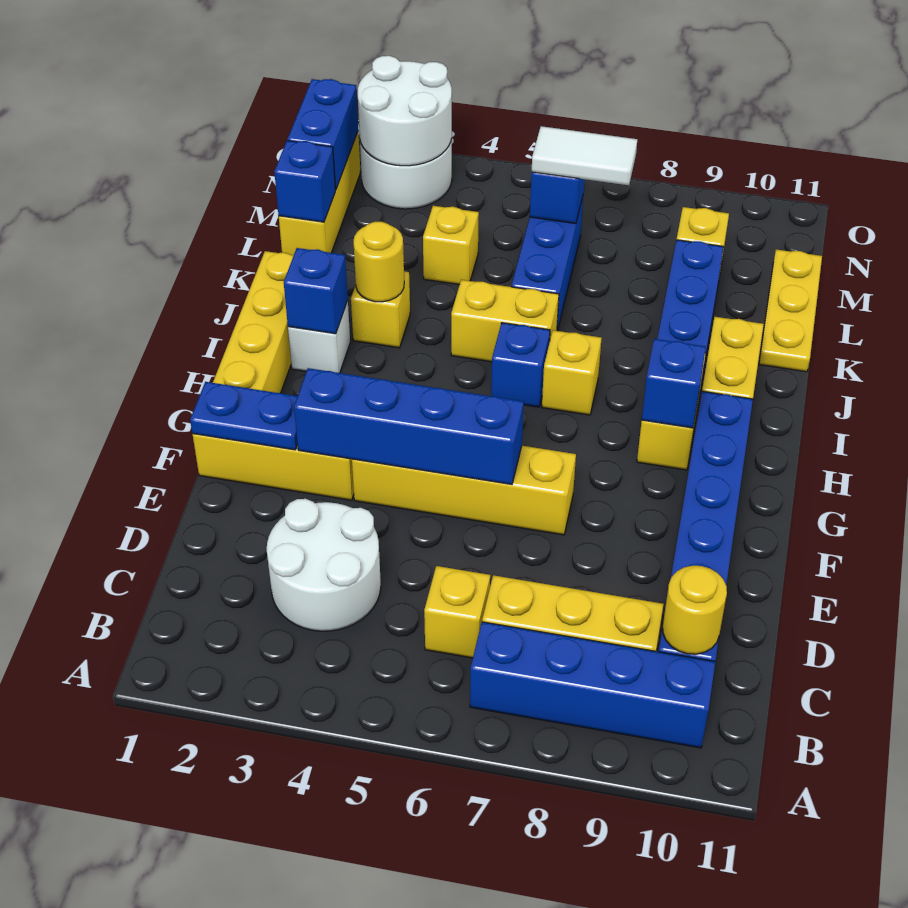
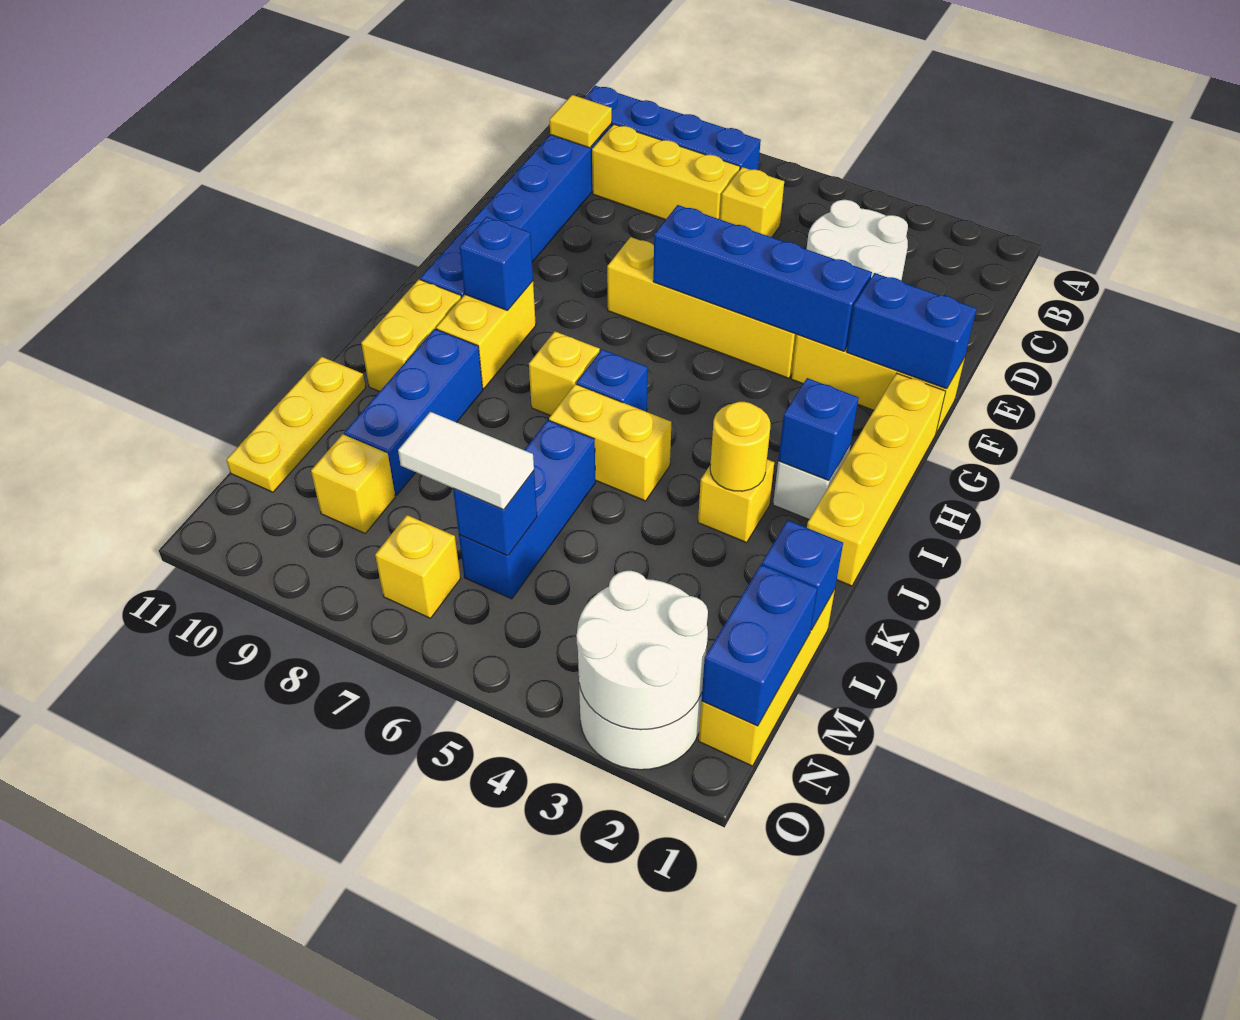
yellow 1x1 round brick [663,566,727,654] -> yellow 1x1 tile [550,95,612,148]
blue 1x2 plate [190,382,298,450] -> blue 1x2 brick [847,273,977,389]
yellow 1x1 brick [423,206,479,285] -> yellow 1x1 brick moved to [375,515,460,618]

